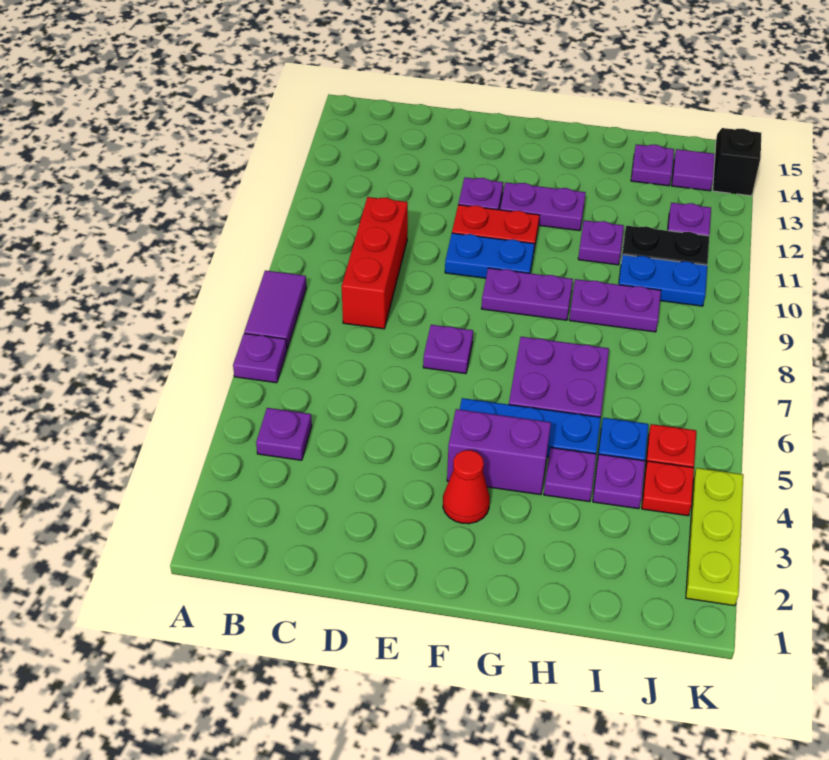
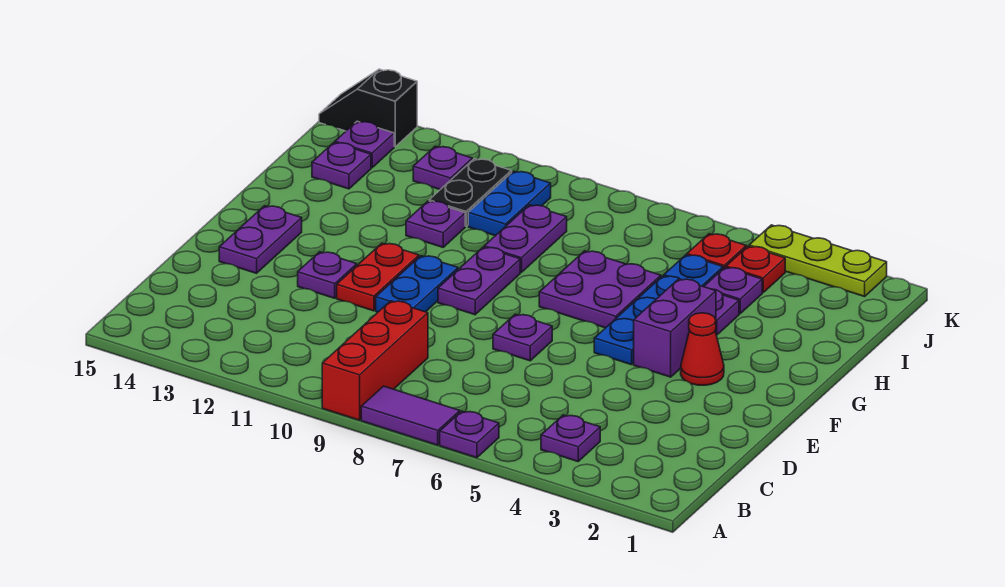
red 1x3 brick [342,197,408,329] -> red 1x3 brick turned to [322,301,428,420]
purple 1x2 plate [500,183,586,231] -> purple 1x2 plate moved to [219,206,302,273]
purple 1x1 tile [672,149,715,191] -> purple 1x1 plate [335,121,394,168]

